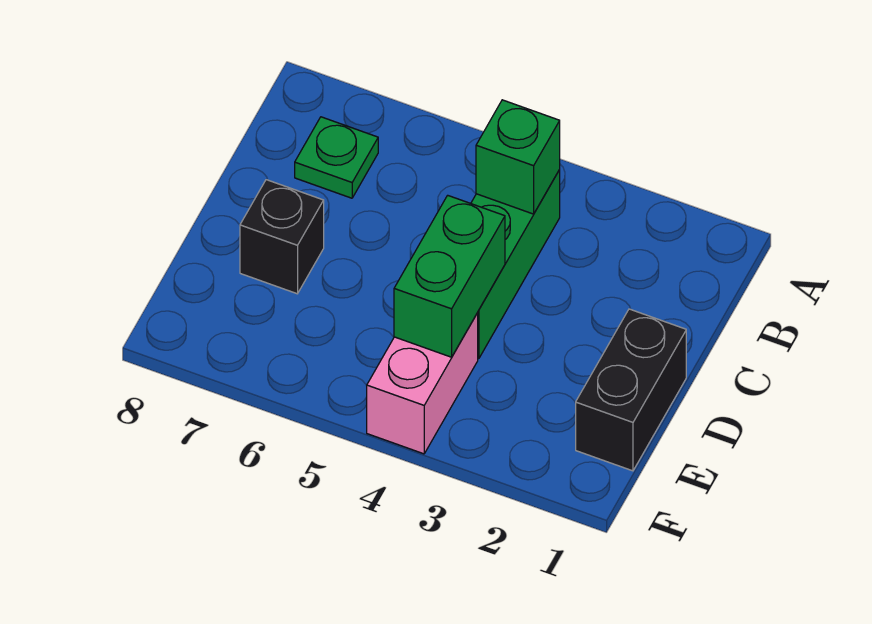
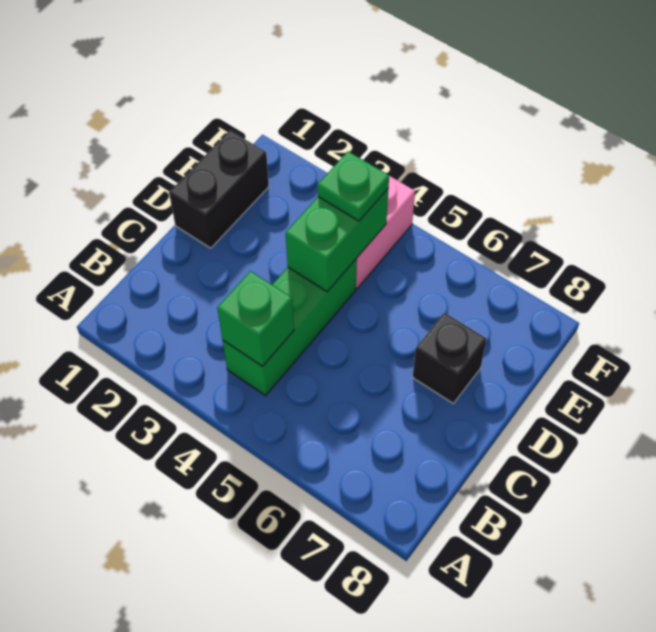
green 1x1 plate [295,117,378,198] -> green 1x1 plate moved to [318,151,389,221]

